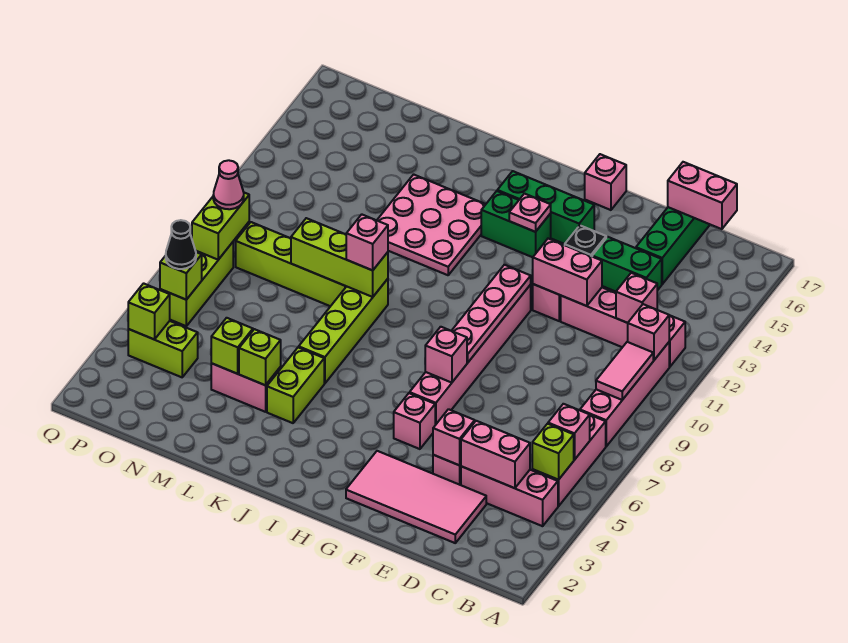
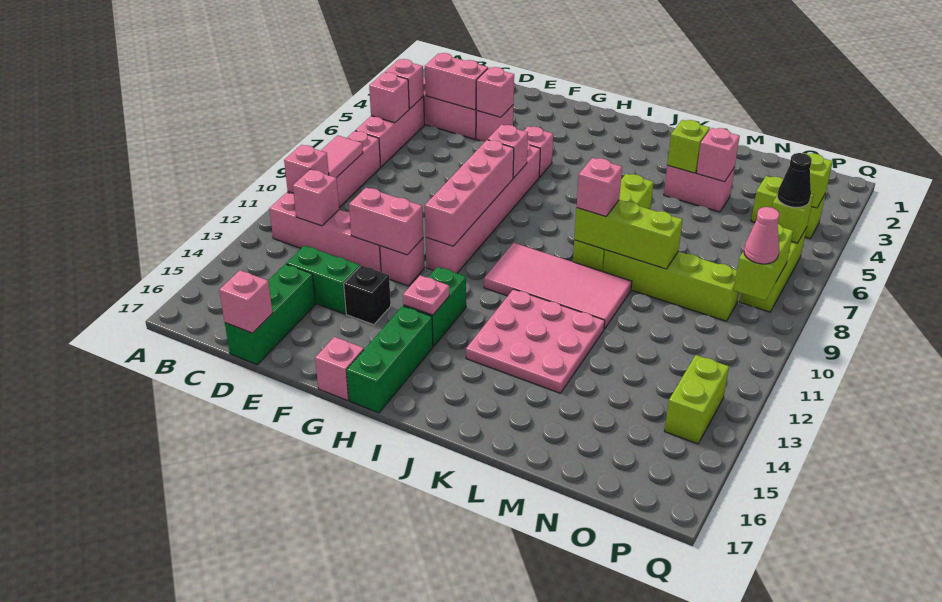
lime 1x1 brick [532,424,574,480] -> pink 1x1 brick [385,59,424,109]
pink 1x2 brick [668,162,737,229] -> pink 1x1 brick [219,270,273,333]
pink 2x4 tile [346,451,486,543] -> pink 2x4 tile moved to [484,243,632,329]
pink 1x4 plate [452,265,531,363] -> pink 1x4 brick [425,140,514,246]
green 1x3 brick [497,171,594,244] -> green 1x3 brick turned to [347,306,433,413]
green 1x2 brick [481,191,551,257] -> green 1x2 brick turned to [404,267,466,347]
lime 1x2 brick [267,347,324,423] -> lime 1x2 brick moved to [665,355,729,444]
lime 1x1 brick [211,318,253,374] -> pink 1x1 brick [697,128,740,182]

